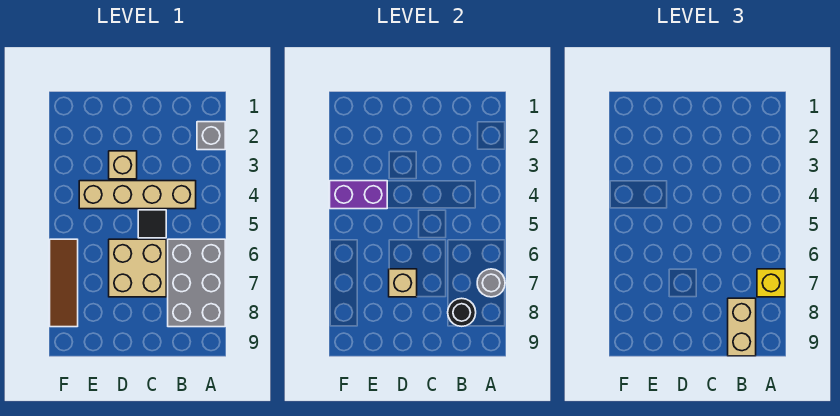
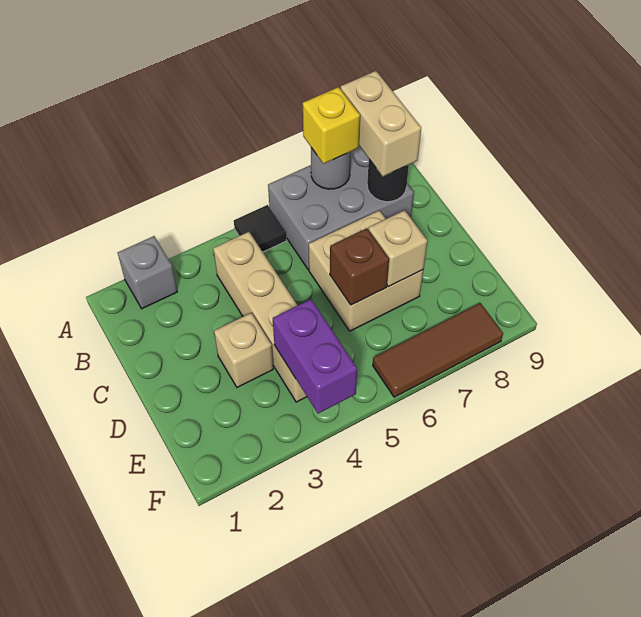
tan 1x2 brick [728,298,756,356] -> tan 1x2 brick turned to [341,71,421,176]
black 1x1 tile [138,210,166,238] -> black 1x1 tile moved to [234,205,286,252]
none -> brown 1x1 brick [330,228,389,305]

